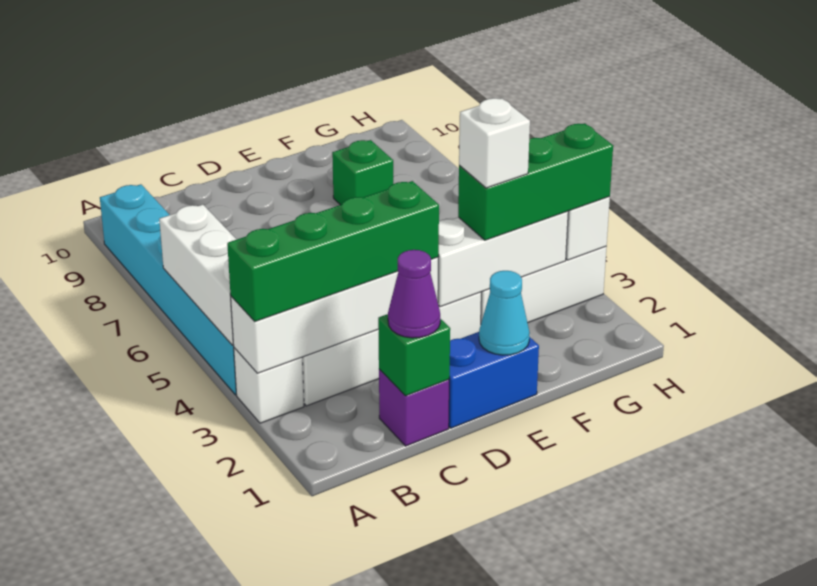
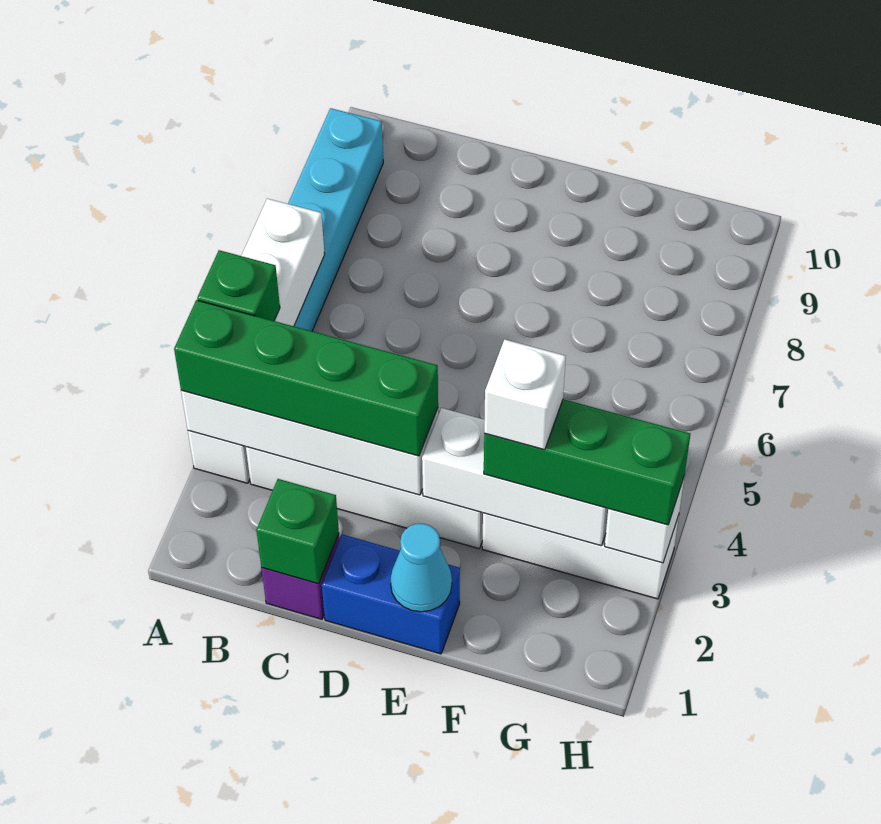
purple 1x1 cone [388,250,440,338] -> none
green 1x1 brick [332,140,393,205] -> green 1x1 brick moved to [197,250,280,321]

